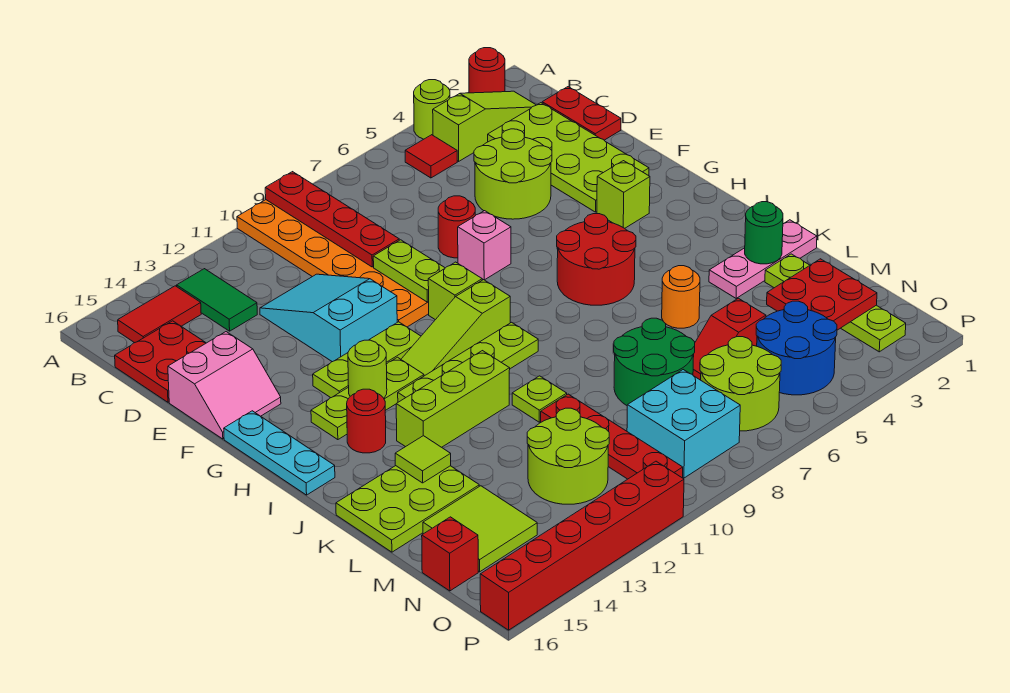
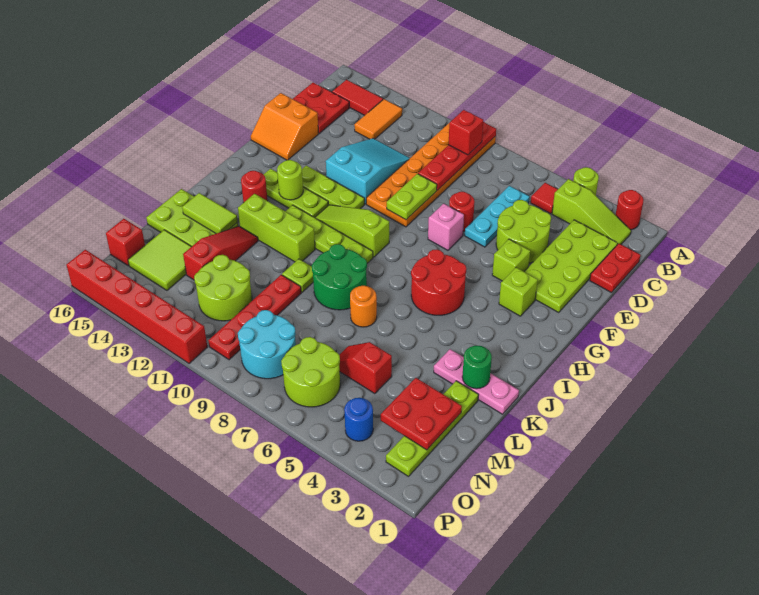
none -> red 1x1 brick [449,110,483,155]
green 1x2 tile [177,269,257,331] -> orange 1x2 tile [354,99,402,139]
pink 2x2 slope [168,332,281,439] -> orange 2x2 slope [251,93,319,160]
lime 1x1 brick [428,262,482,320] -> lime 1x1 brick moved to [492,239,530,281]
cyan 1x3 plate [224,411,335,495] -> cyan 1x3 plate moved to [465,186,529,247]
orange 1x1 round brick [662,266,700,328] -> orange 1x1 round brick moved to [350,286,377,327]
none -> red 1x3 slope [183,226,258,280]
lime 1x1 tile [395,436,451,483] -> lime 1x2 tile [182,193,238,234]
green 2x2 round brick [614,318,695,405] -> green 2x2 round brick moved to [312,244,367,310]
blue 2x2 round brick [756,301,837,395] -> blue 1x1 round brick [344,398,373,441]
cyan 2x2 brick [627,370,740,478] -> cyan 2x2 round brick [238,310,296,379]

